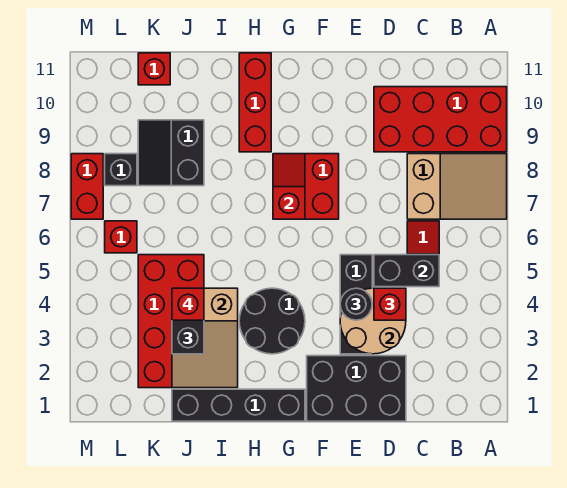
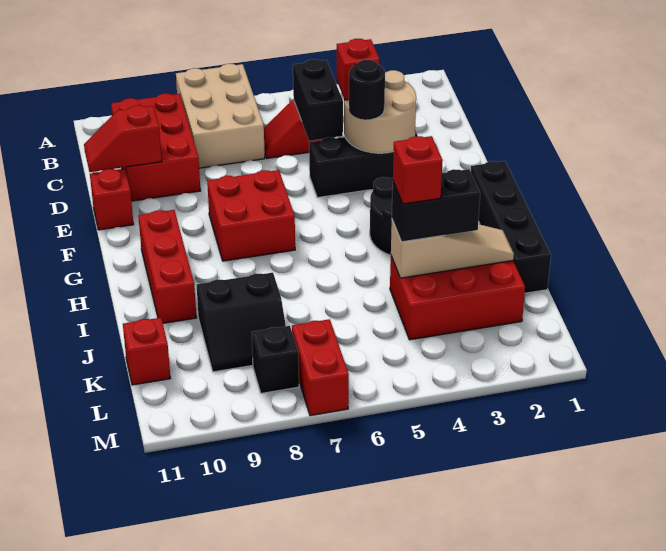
tan 2x3 slope [407,154,507,219] -> tan 2x3 brick [176,64,265,168]
red 2x4 brick [374,87,507,152] -> red 2x3 brick [111,94,200,201]
black 2x3 brick [307,356,406,421] -> none
red 1x2 slope [273,154,305,219] -> red 1x2 slope moved to [84,105,162,172]
red 1x3 brick [239,53,271,152] -> red 1x3 brick turned to [138,210,196,323]
tan 2x3 slope [172,288,238,388] -> tan 1x3 slope [391,220,514,278]
red 2x4 brick [138,255,204,388] -> red 2x3 brick [390,256,525,340]
red 1x1 brick [105,221,137,253] -> red 1x1 brick moved to [90,169,134,230]
red 1x2 brick [71,154,103,219] -> red 1x2 brick turned to [292,319,349,416]

